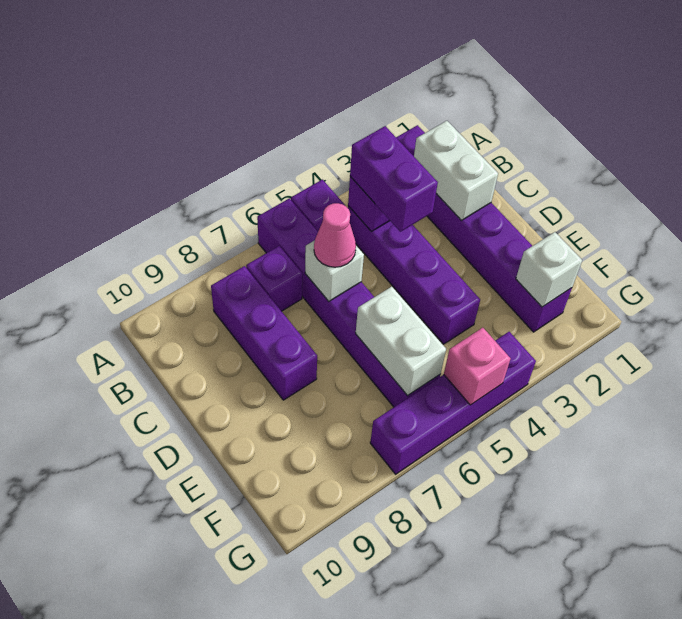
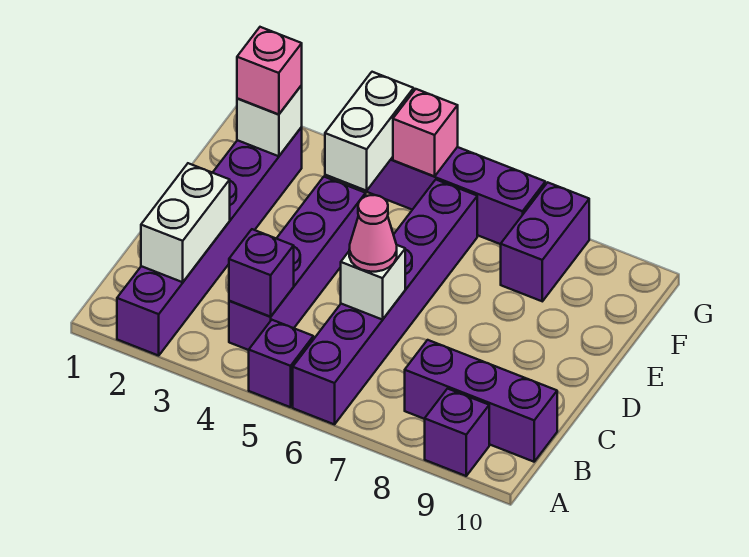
purple 1x2 brick [350,126,438,232] -> purple 1x2 brick moved to [501,182,589,301]
purple 1x1 brick [246,246,302,311] -> purple 1x1 brick moved to [425,389,489,476]
purple 1x3 brick [211,266,317,400] -> purple 1x3 brick turned to [405,340,557,462]
white 1x2 brick [356,287,446,396] -> white 1x2 brick moved to [325,72,414,191]
none -> pink 1x1 brick [237,27,302,114]

